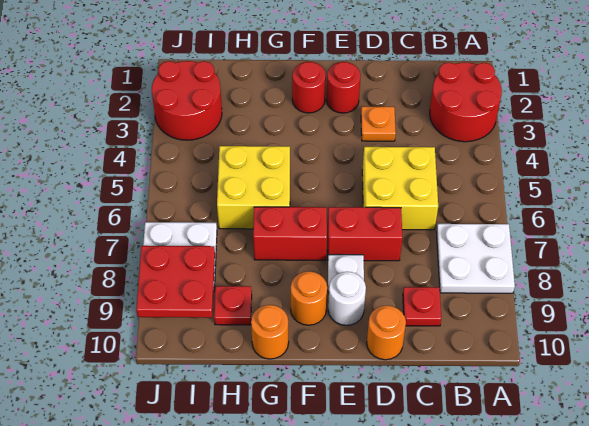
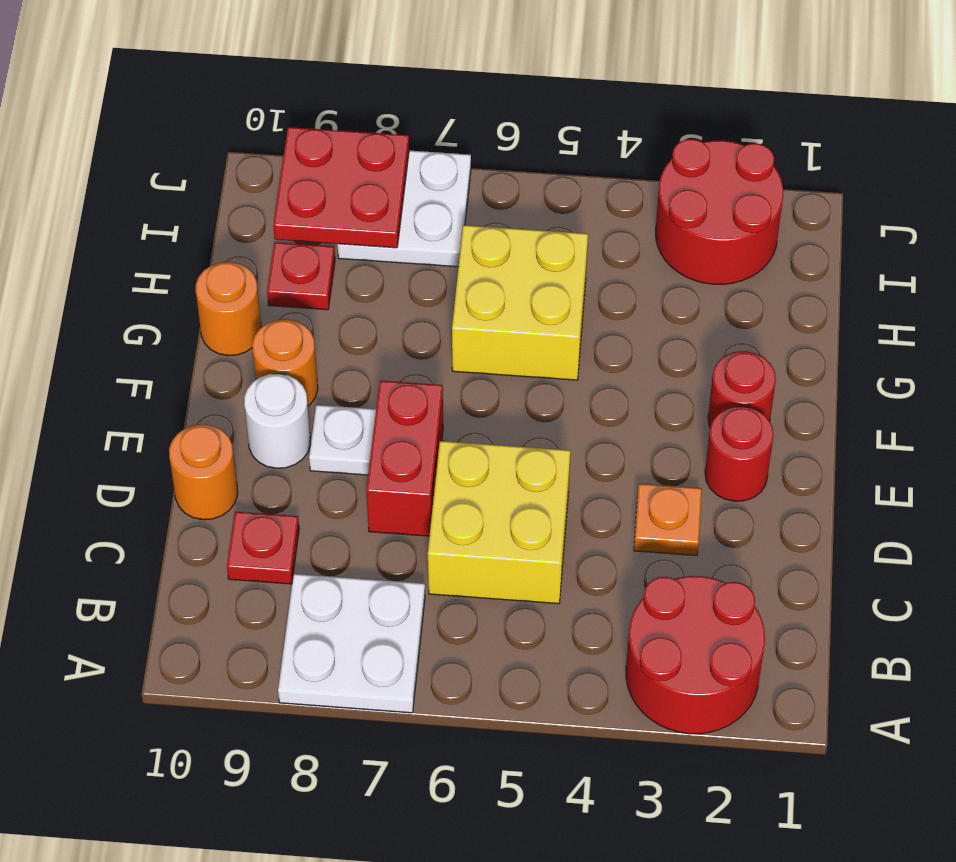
red 1x2 brick [253,207,327,260] -> none

